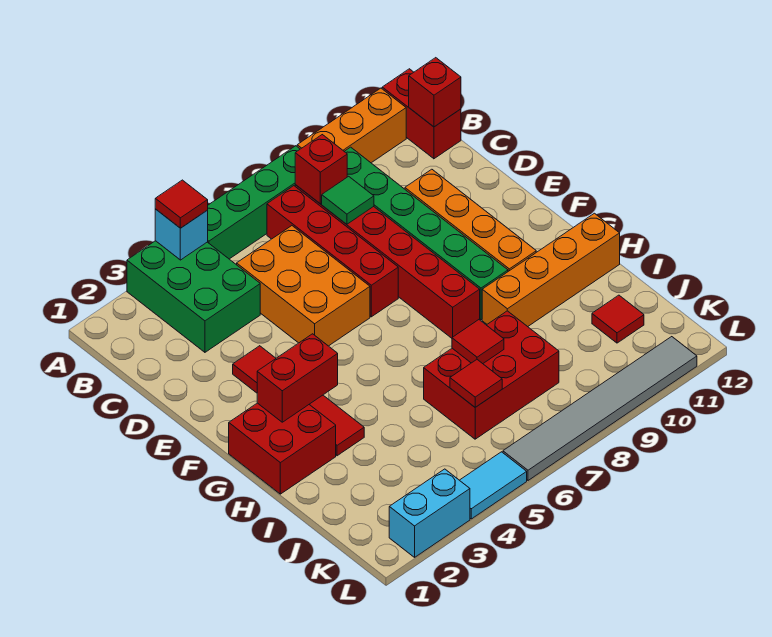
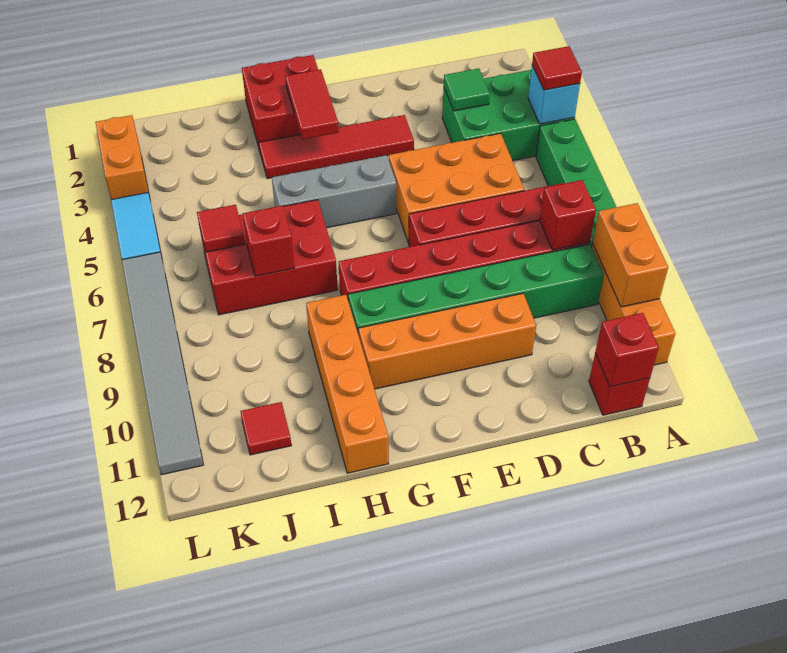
none -> orange 1x2 brick [593,203,668,307]
red 1x2 brick [382,69,461,159] -> red 1x1 brick [589,353,650,415]
green 1x1 tile [322,176,374,224] -> green 1x1 tile moved to [444,68,490,111]
none -> grey 1x3 brick [272,155,396,228]
red 1x2 brick [257,334,338,422] -> red 1x2 tile [285,69,339,139]
red 2x3 brick [424,311,559,439] -> red 2x3 brick turned to [199,200,338,315]
red 1x1 tile [452,320,504,364] -> red 1x1 brick [243,206,295,276]
cyan 1x2 brick [389,469,470,557] -> orange 1x2 brick [95,115,148,199]

